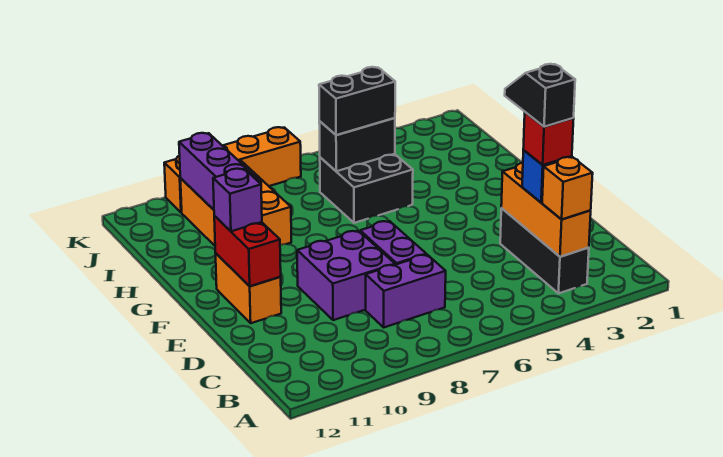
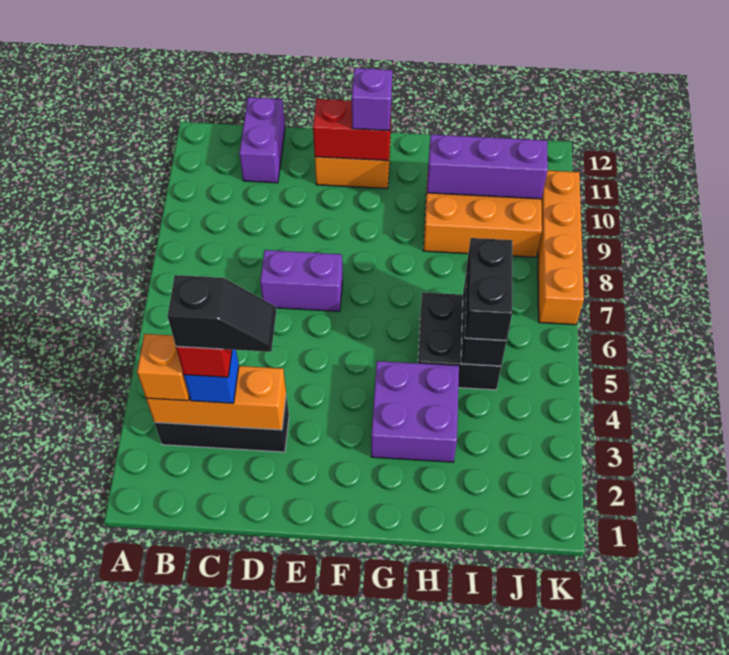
purple 1x2 brick [366,255,446,327] -> purple 1x2 brick moved to [239,97,285,183]
purple 2x2 brick [297,231,395,320] -> purple 2x2 brick moved to [371,361,459,462]

